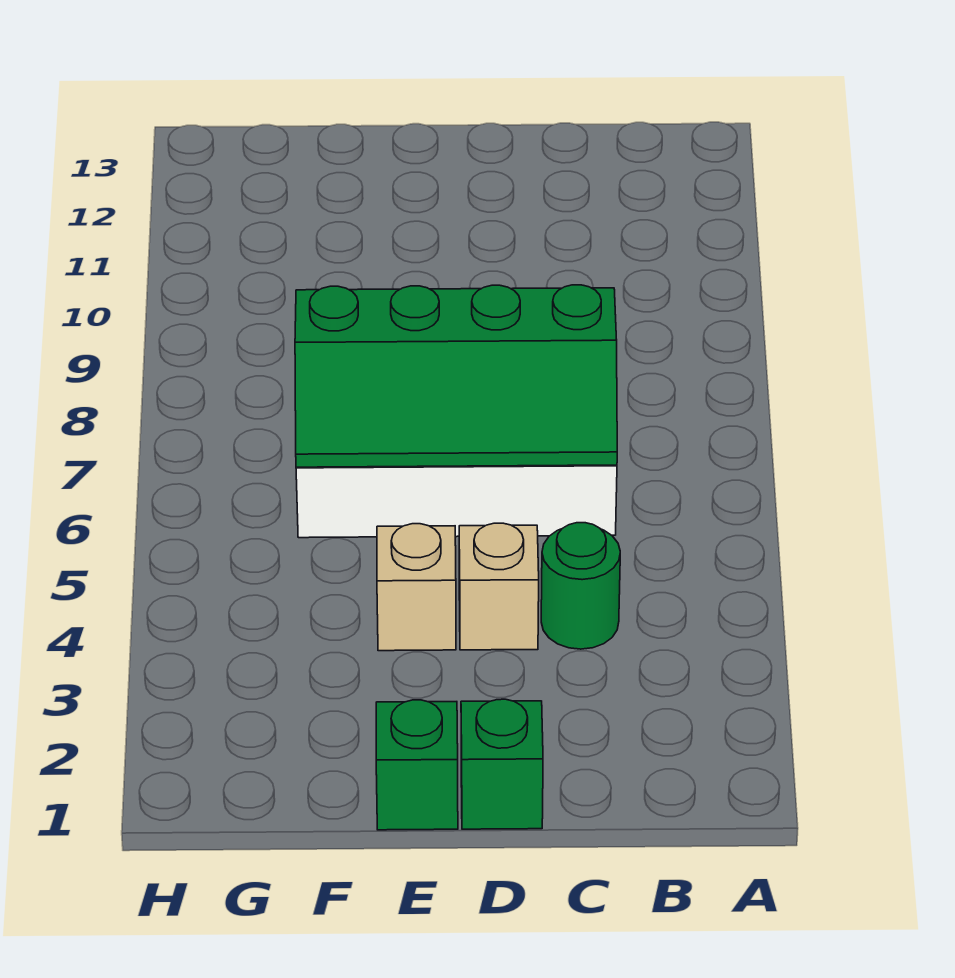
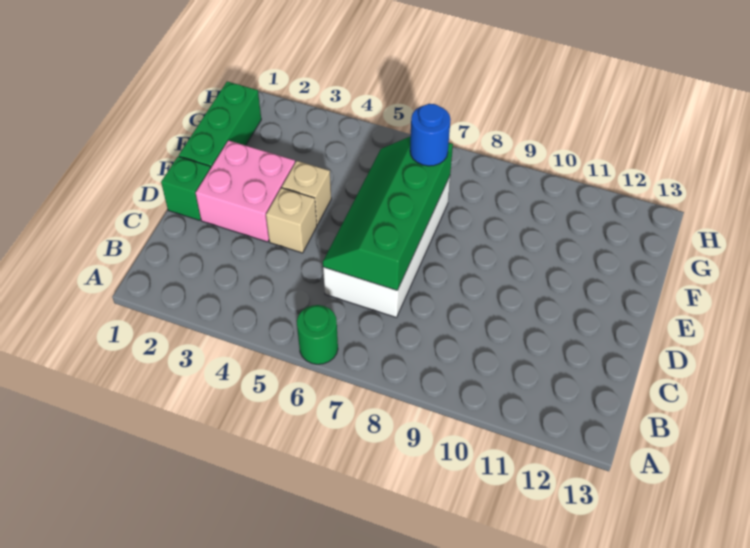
green 1x1 round brick [541,523,620,649] -> green 1x1 round brick moved to [297,305,338,364]
none -> pink 2x2 brick [196,140,295,242]
green 1x1 brick [376,700,458,830] -> green 1x3 brick [179,81,261,168]
none -> blue 1x1 round brick [410,104,451,166]

